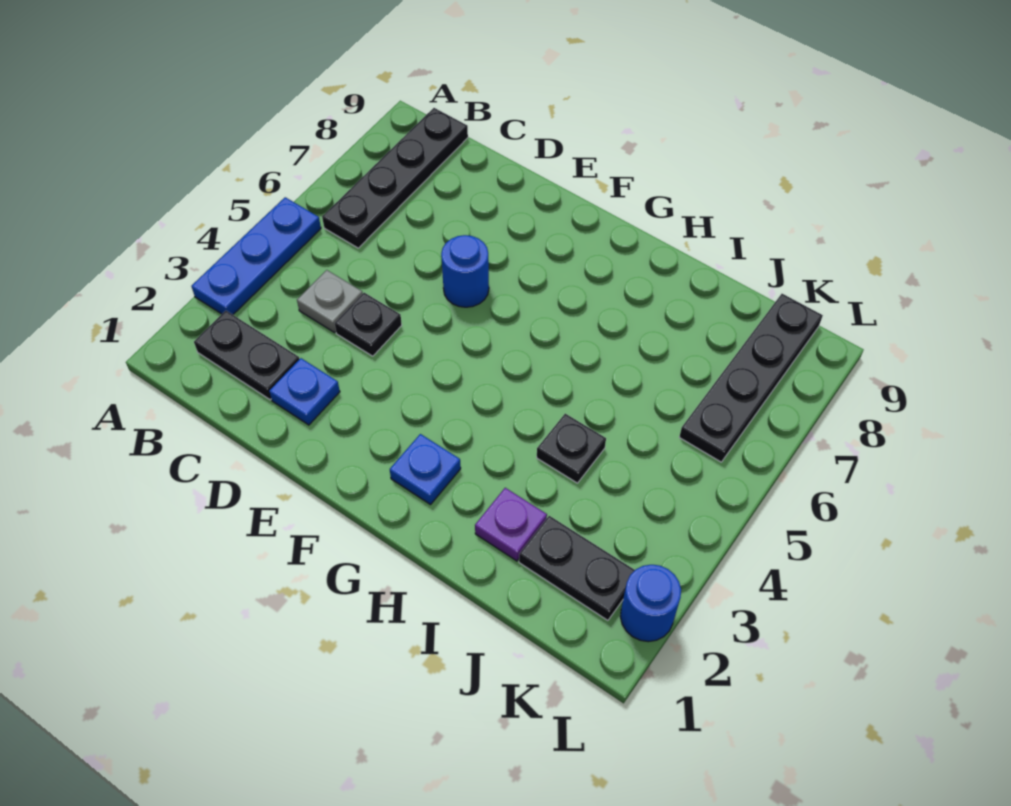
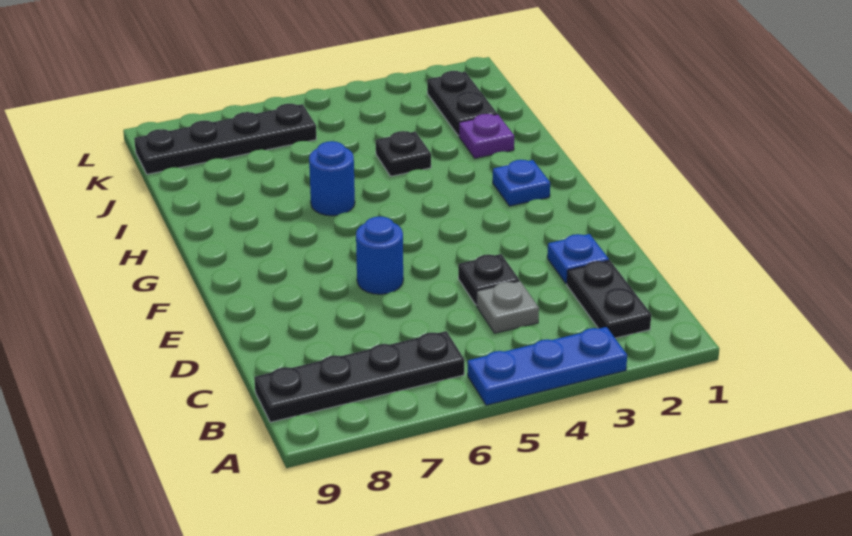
blue 1x1 round brick [620,565,681,642] -> blue 1x1 round brick moved to [309,141,355,216]

